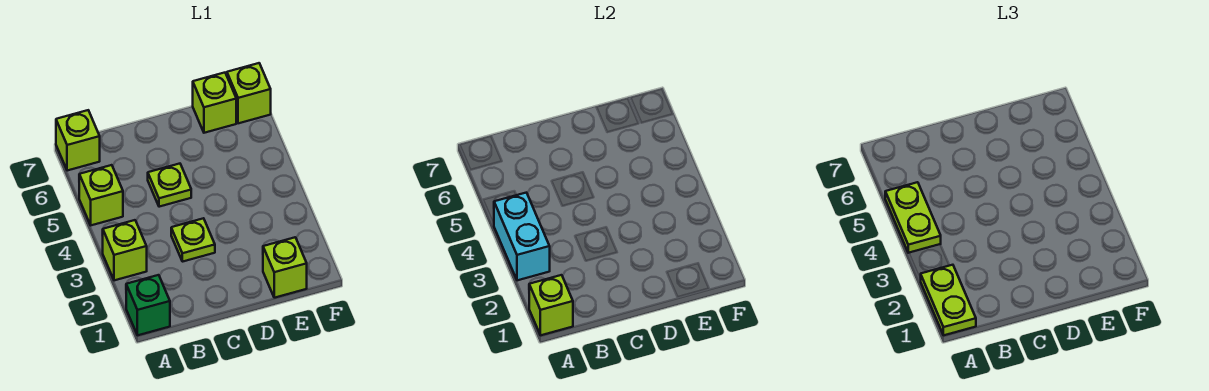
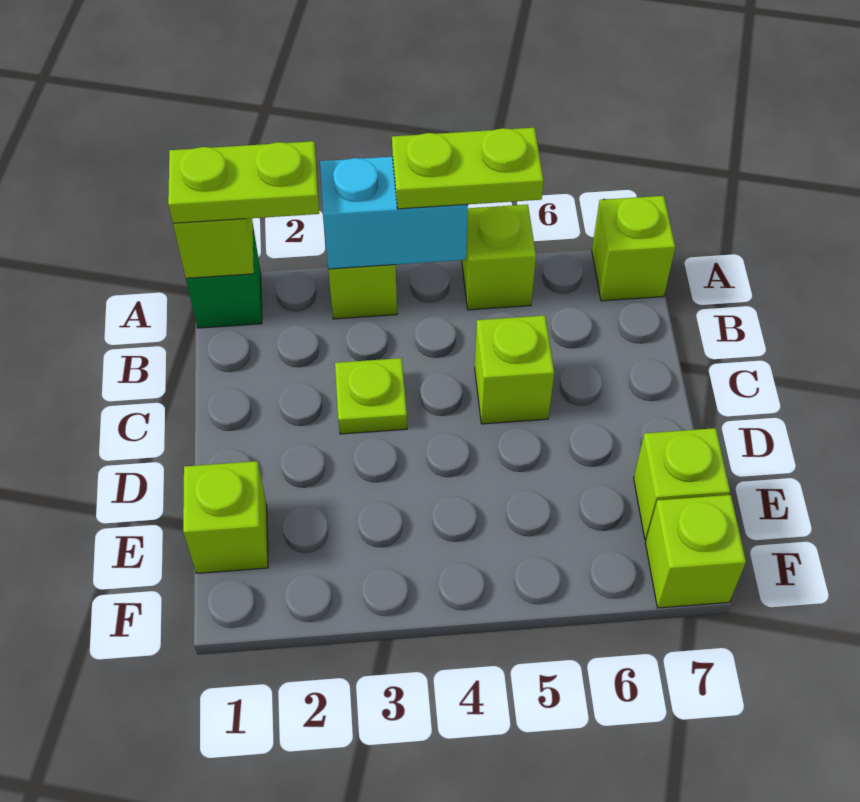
lime 1x1 plate [148,164,191,207] -> lime 1x1 brick [475,315,554,424]

